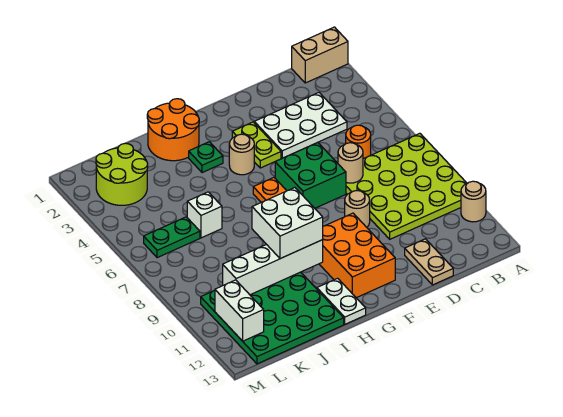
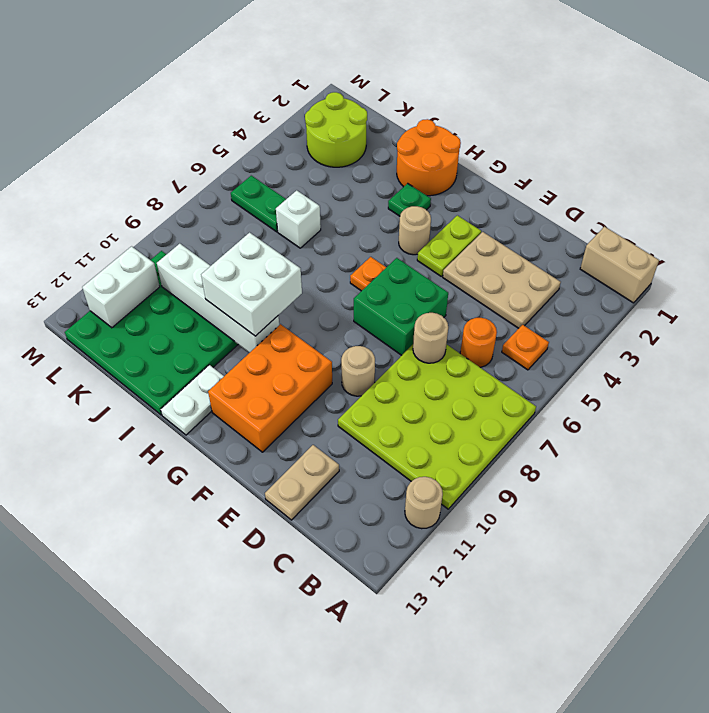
none -> orange 1x1 plate [502,325,549,370]
white 2x3 plate [254,93,347,158] -> tan 2x3 plate [443,232,561,328]

